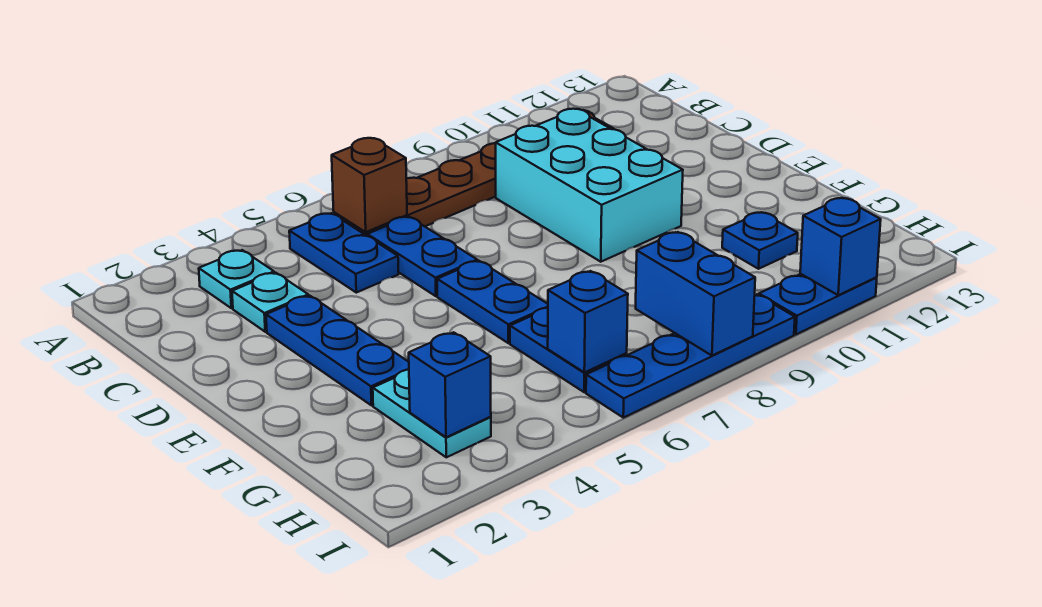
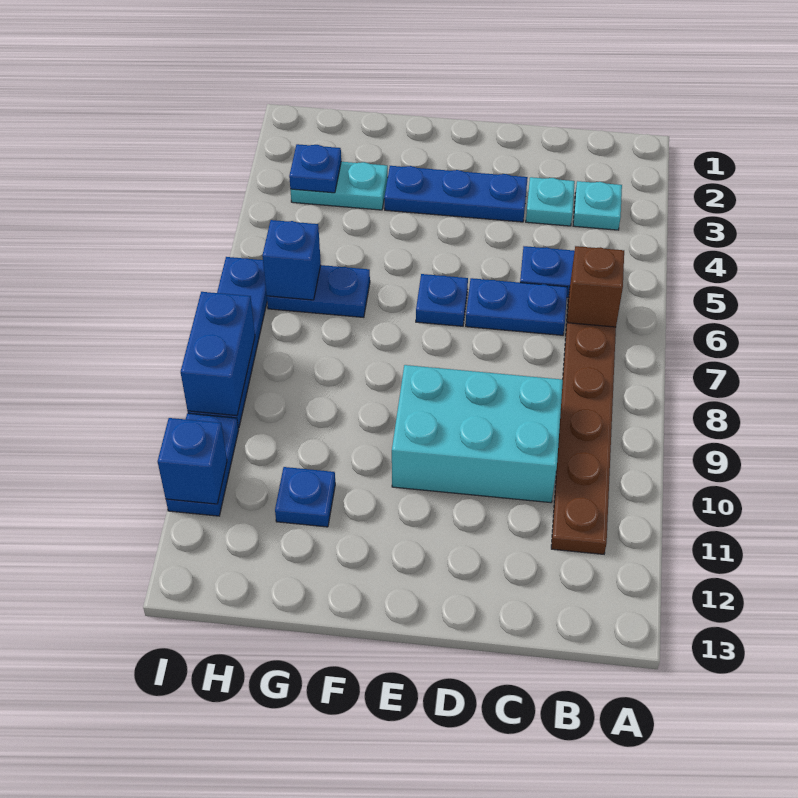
blue 1x2 plate [437,261,548,343] -> blue 1x1 plate [416,274,468,326]
blue 1x1 brick [409,332,491,437] -> blue 1x1 plate [289,144,341,193]
blue 1x2 brick [636,232,755,356] -> blue 1x2 brick turned to [181,292,255,416]

